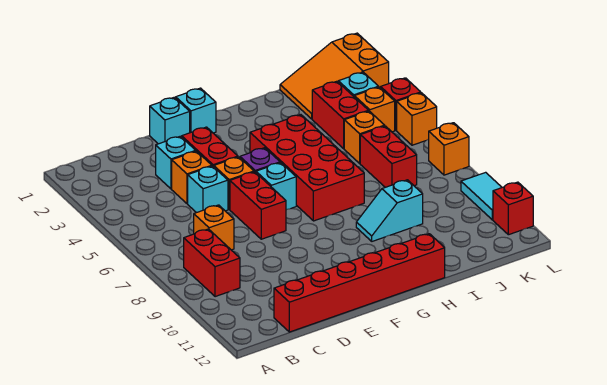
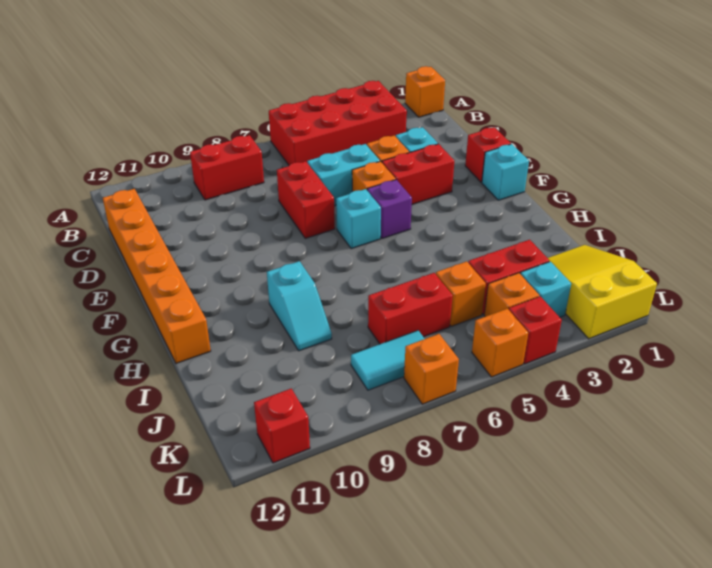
orange 1x1 brick [194,205,234,250] -> orange 1x1 brick moved to [405,66,445,117]
red 1x6 brick [274,234,445,332] -> orange 1x6 brick [103,189,211,363]
cyan 1x1 brick [188,166,228,213] -> cyan 1x2 brick [307,144,380,206]
cyan 1x1 brick [150,97,190,144] -> red 1x1 brick [465,127,511,182]
red 1x2 brick [230,172,286,239] -> red 1x2 brick turned to [277,161,335,238]
red 2x4 brick [250,115,364,221] -> red 2x4 brick moved to [269,81,407,165]
cyan 1x2 slope [356,180,423,241] -> cyan 1x2 slope turned to [267,261,332,351]
orange 2x3 slope [280,33,389,119] -> yellow 2x3 slope [548,245,657,339]
cyan 1x2 tile [461,172,502,220] -> cyan 1x2 tile moved to [351,330,425,390]

